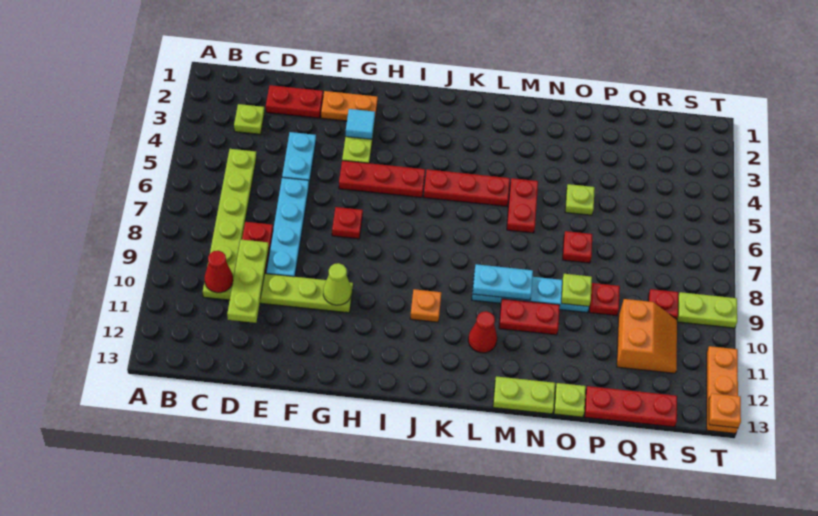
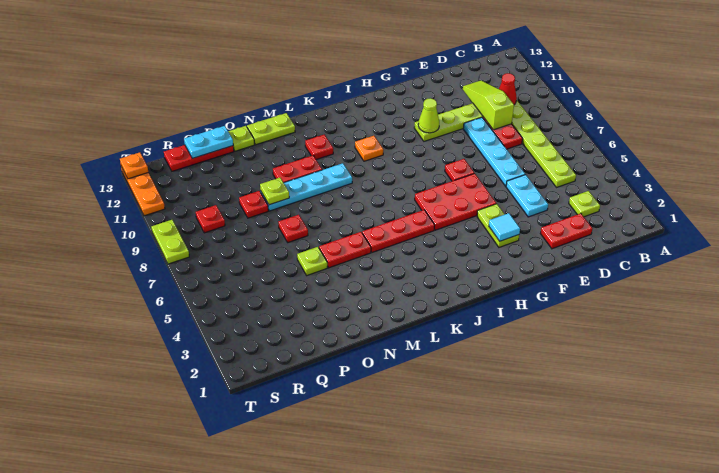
lime 1x3 plate [227,240,269,323] -> lime 1x3 slope [463,81,514,130]
orange 1x2 plate [321,91,378,122] -> none
red 1x3 plate [339,161,425,197] -> red 2x3 plate [415,173,496,230]
cyan 1x2 plate [473,264,533,300] -> cyan 1x2 plate moved to [184,126,233,158]
red 1x1 cone [468,311,497,353] -> red 1x1 plate [305,134,333,160]
red 1x2 plate [507,178,538,233] -> red 1x2 plate turned to [319,232,371,268]
orange 2x2 slope [617,299,677,373] -> none
lime 1x2 plate [677,292,737,328] -> lime 1x2 plate turned to [151,220,189,264]

